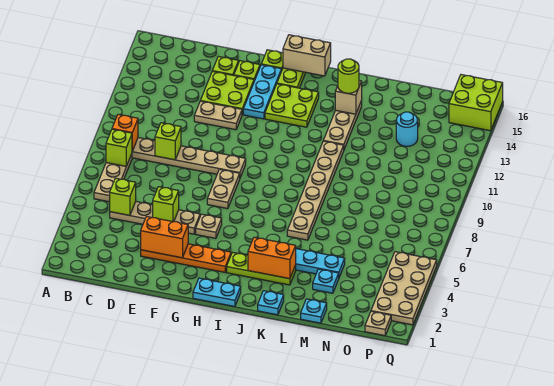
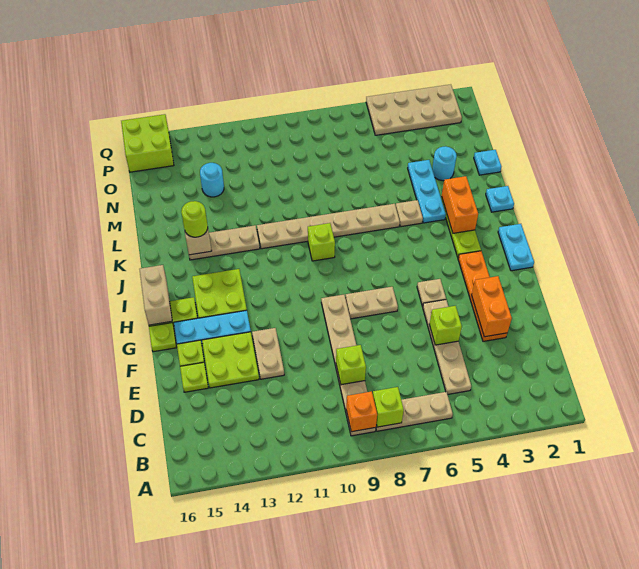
lime 1x1 brick [110,178,136,215] -> lime 1x1 brick moved to [308,223,335,261]
cyan 1x1 plate [313,269,339,293] -> cyan 1x1 round brick [432,147,457,181]
tan 1x1 plate [365,312,391,336] -> tan 1x1 plate moved to [396,200,423,227]

